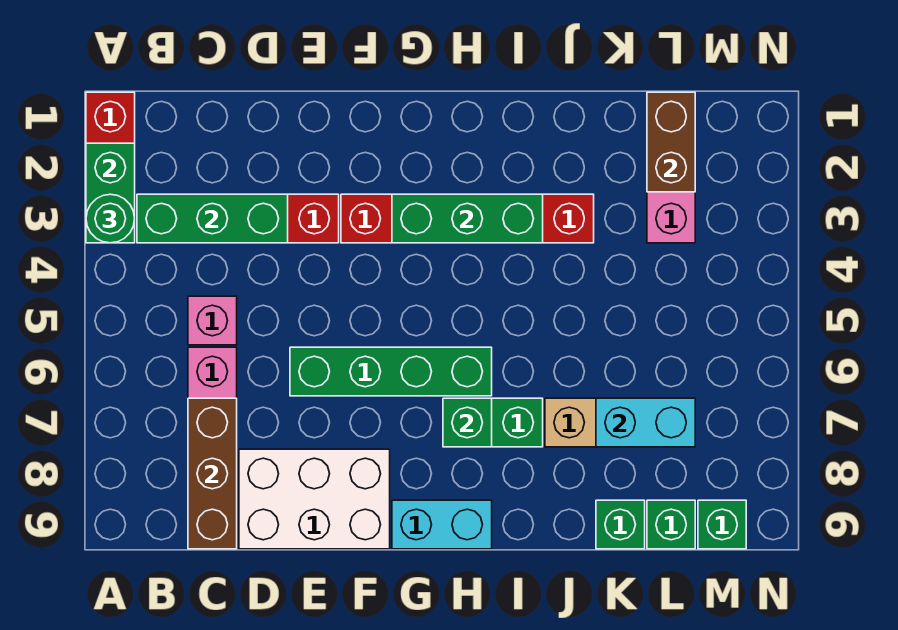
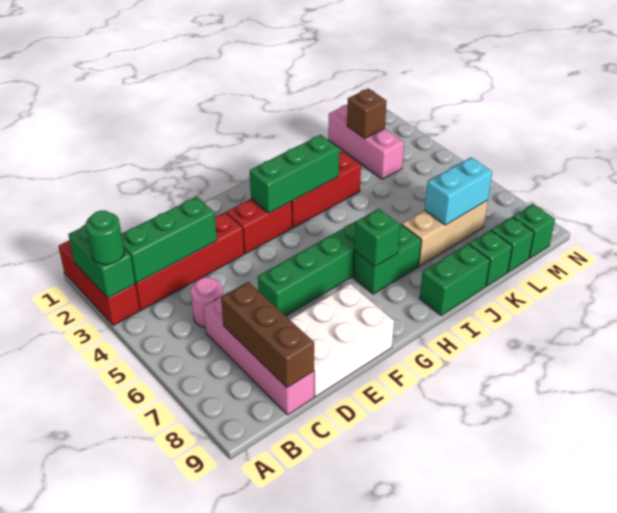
pink 1x1 brick [188,296,237,345] -> pink 1x1 round brick [190,277,223,328]
cyan 1x2 brick [392,500,492,549] -> none
none -> green 1x2 brick [420,244,490,315]
brown 1x2 brick [647,92,695,192] -> brown 1x1 brick [347,88,387,139]

